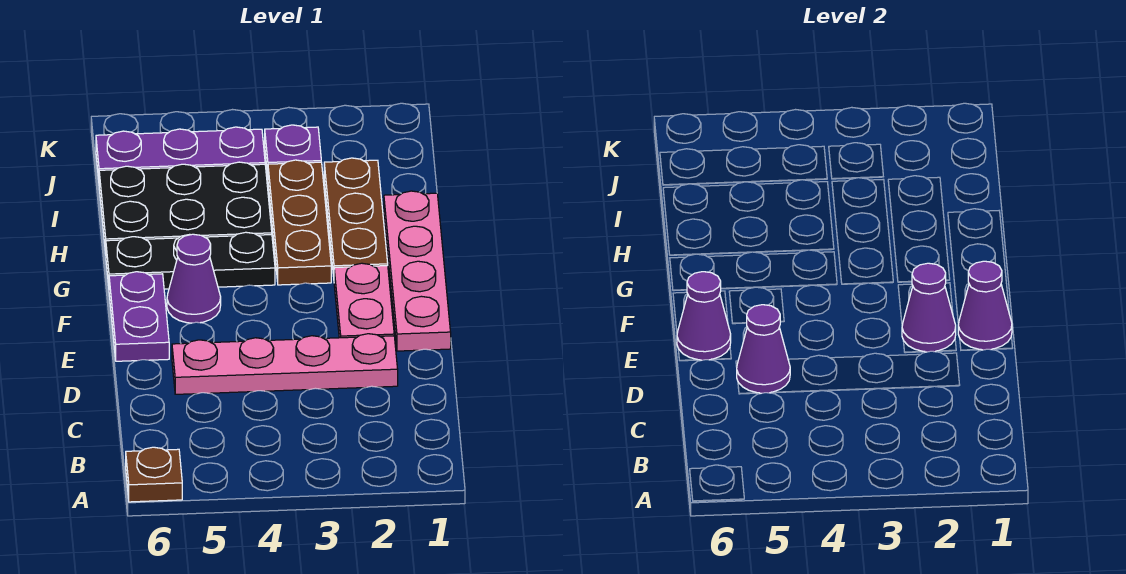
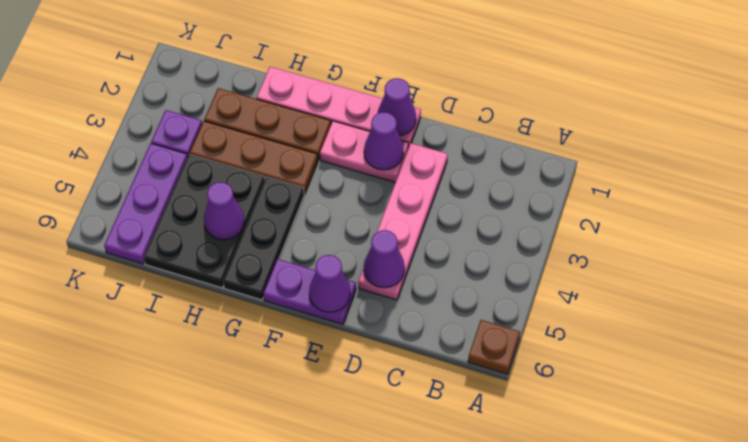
purple 1x1 cone [167,234,221,323] -> purple 1x1 cone moved to [204,182,244,240]

